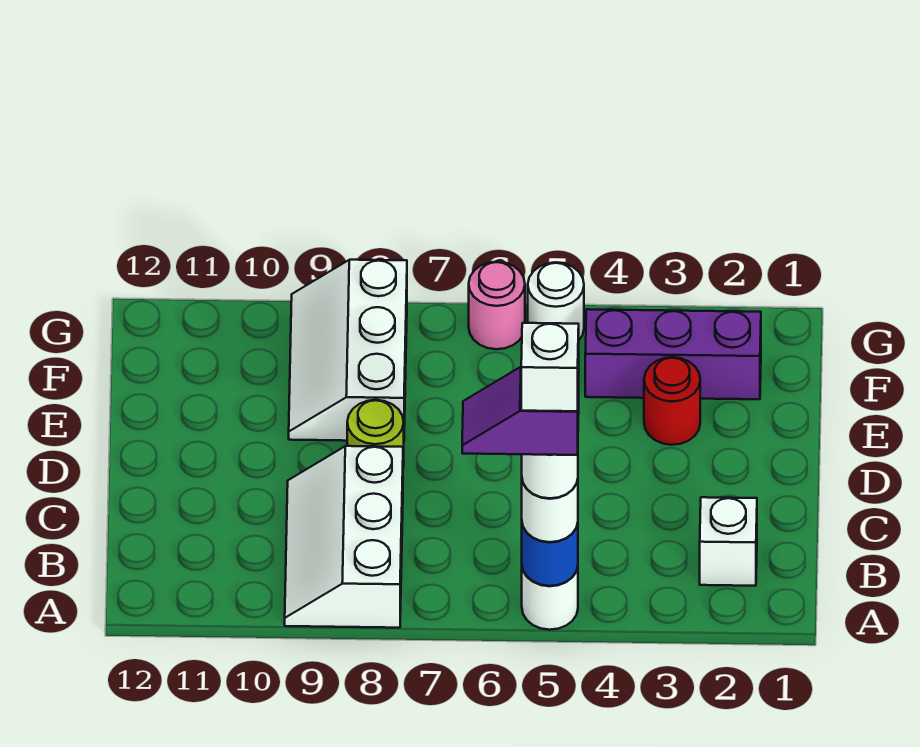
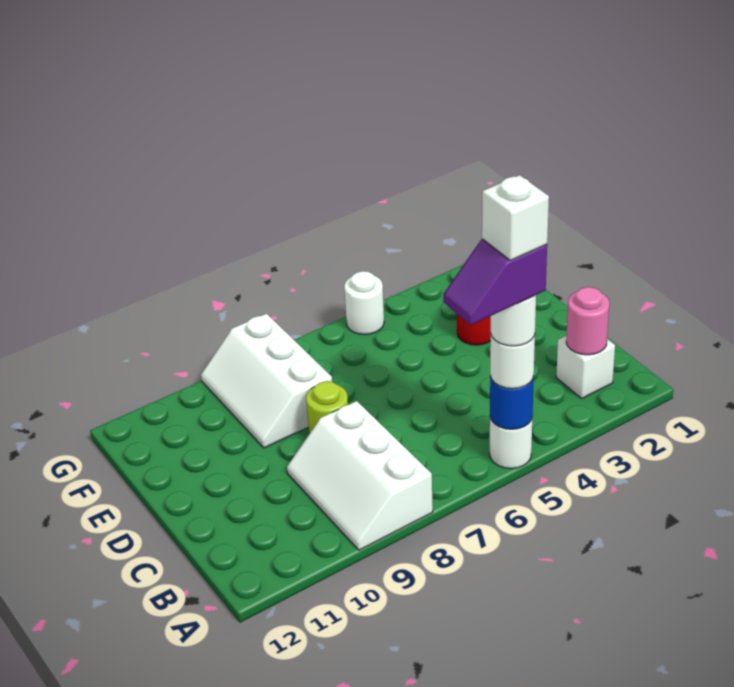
purple 1x3 brick [585,309,761,399] -> none
pink 1x1 round brick [469,262,525,349] -> pink 1x1 round brick moved to [566,287,609,355]

